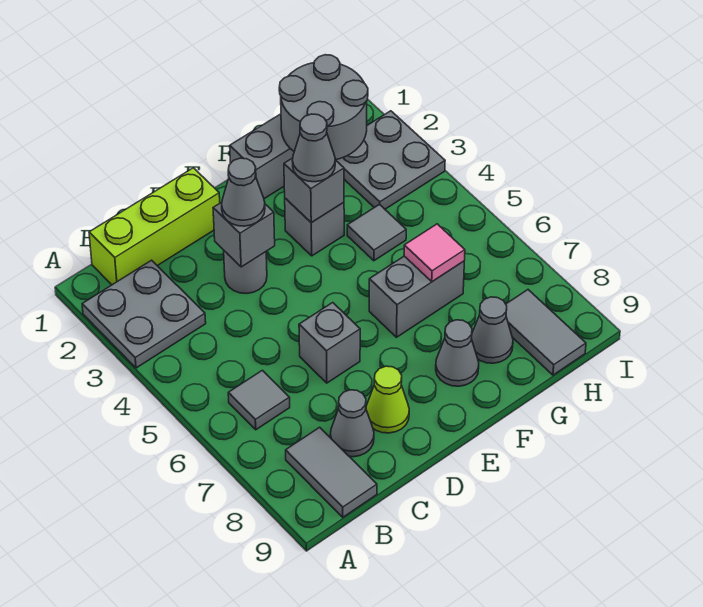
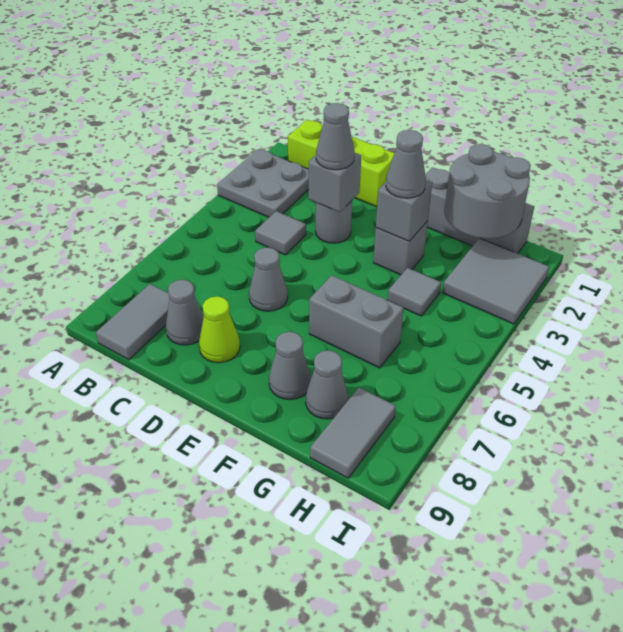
grey 1x1 tile [228,370,290,430] -> grey 1x1 tile moved to [255,211,306,255]
grey 1x1 brick [299,303,360,383] -> grey 1x1 cone [249,247,288,311]
pink 1x1 tile [404,224,465,282] -> none
grey 2x2 plate [336,111,445,209] -> grey 2x2 tile [442,238,549,324]

